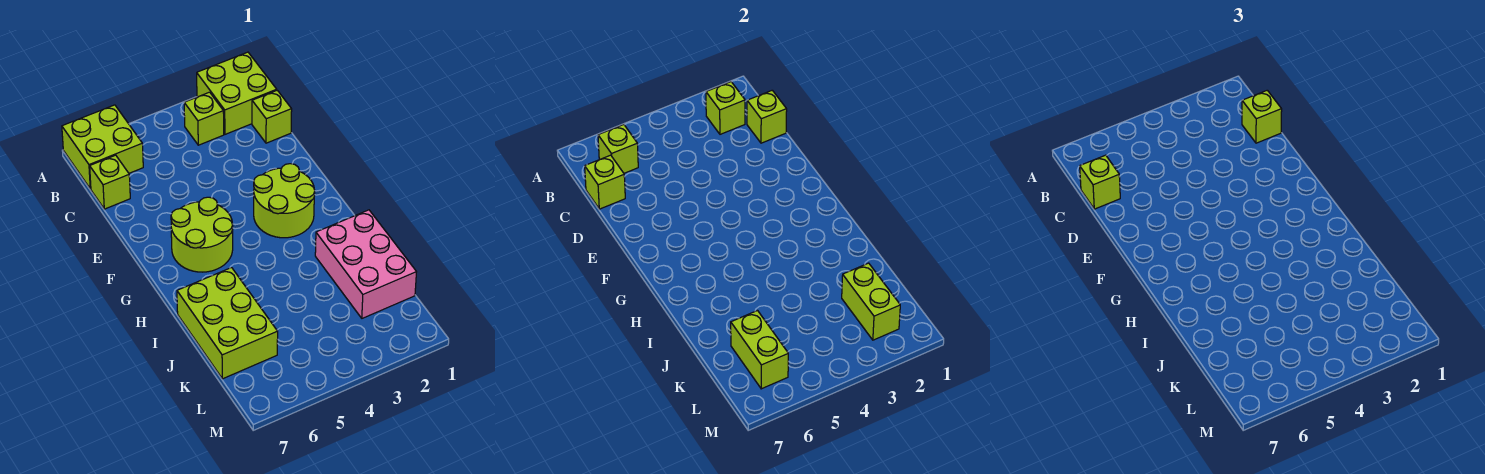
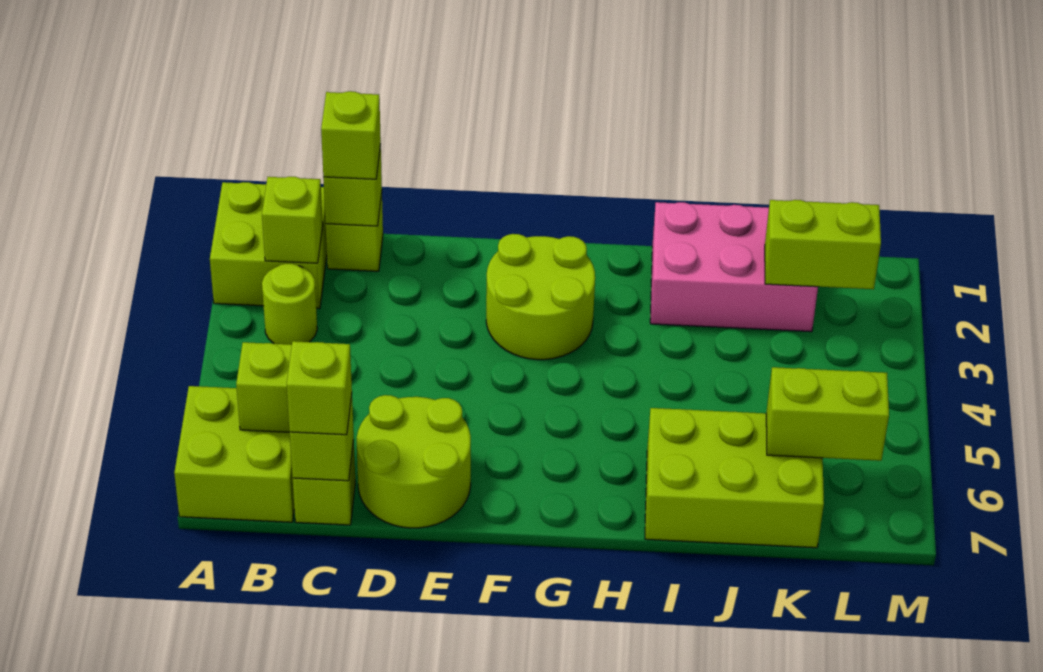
lime 1x1 brick [184,92,224,145] -> lime 1x1 round brick [262,264,317,345]
lime 2x2 round brick [171,197,233,272] -> lime 2x2 round brick moved to [357,395,471,528]

